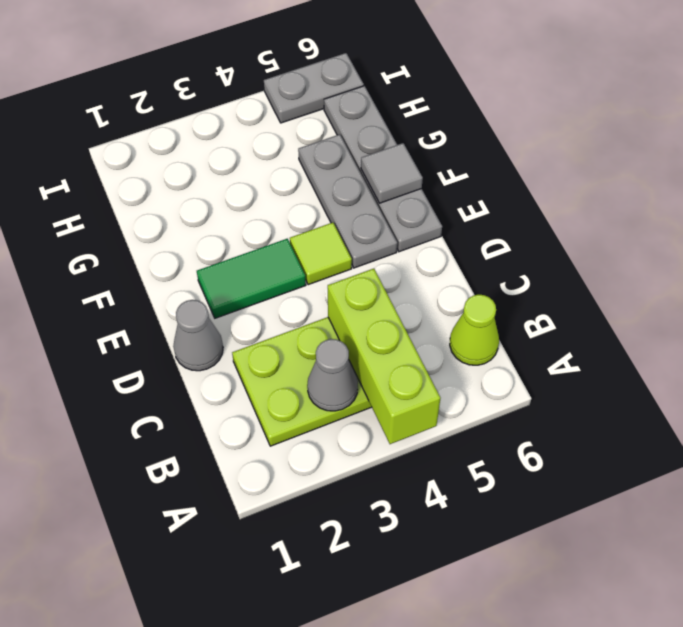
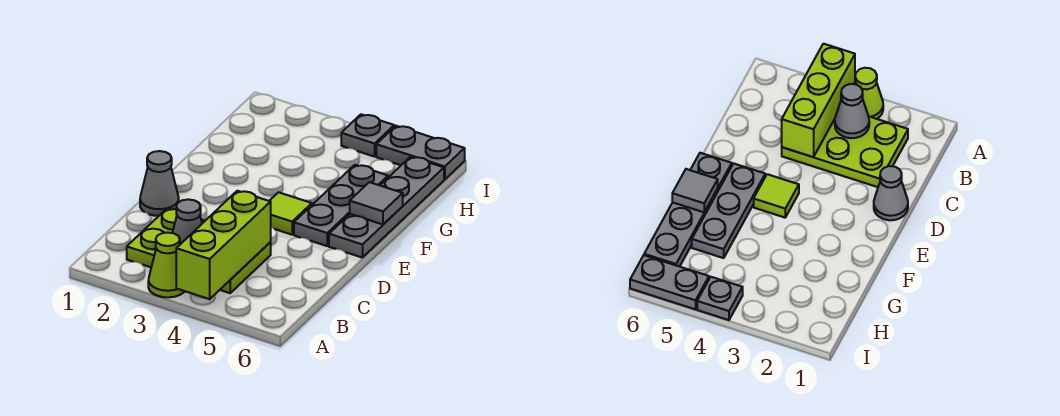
lime 1x1 cone [450,295,499,365] -> lime 1x1 cone moved to [148,233,185,297]
green 1x2 tile [197,239,306,318] -> none
none -> grey 1x1 plate [341,114,394,157]

